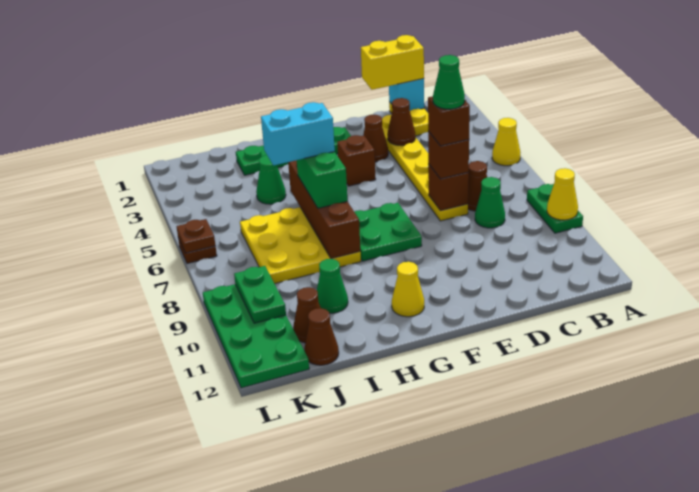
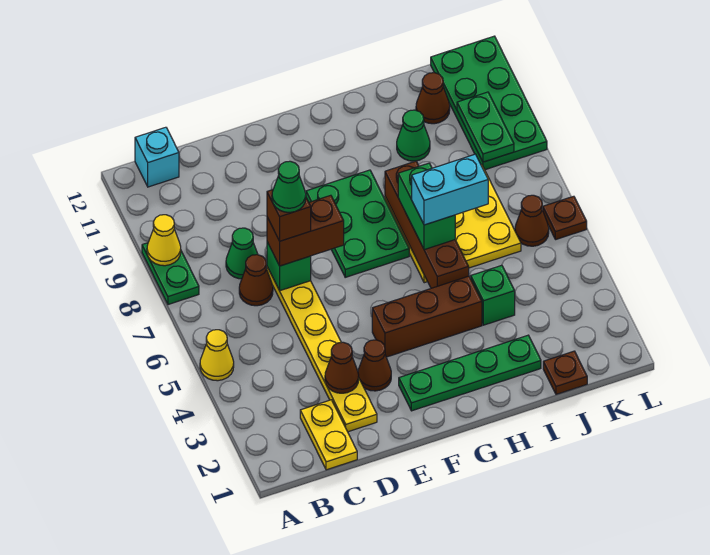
cyan 1x1 brick [389,79,424,111] -> cyan 1x1 brick moved to [135,127,179,187]
yellow 1x2 brick [361,35,424,90] -> none
brown 1x1 brick [428,164,469,211] -> green 1x1 brick [267,242,311,291]
brown 1x1 brick [428,132,469,179] -> brown 1x2 brick [267,195,344,266]
brown 1x1 brick [337,135,376,186] -> brown 1x3 brick [372,276,482,357]
green 2x2 plate [355,203,422,261] -> green 2x3 plate [306,170,409,277]
yellow 1x1 cone [392,262,424,317] -> none
green 1x1 cone [256,155,286,204] -> green 1x1 brick [471,265,515,325]
brown 1x1 cone [304,308,339,365] -> brown 1x1 cone moved to [515,195,549,246]
brown 1x1 plate [176,219,216,253] -> brown 1x1 plate moved to [543,351,587,394]

